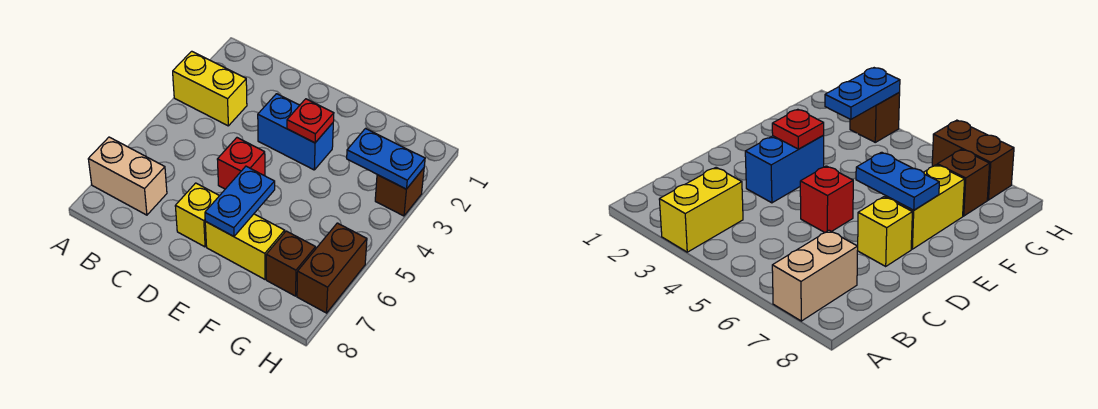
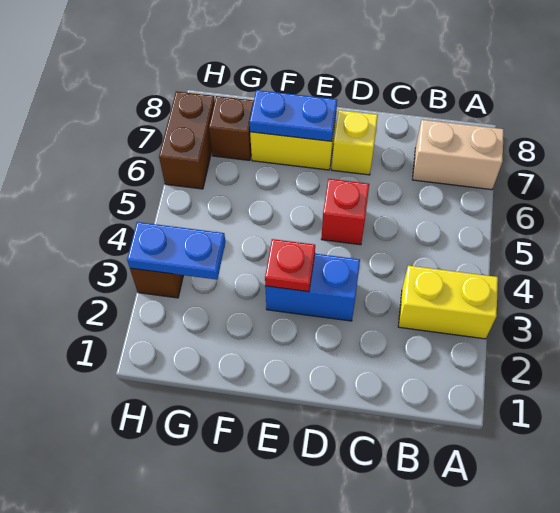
blue 1x2 plate [205,166,275,237] -> blue 1x2 plate turned to [250,90,337,141]

